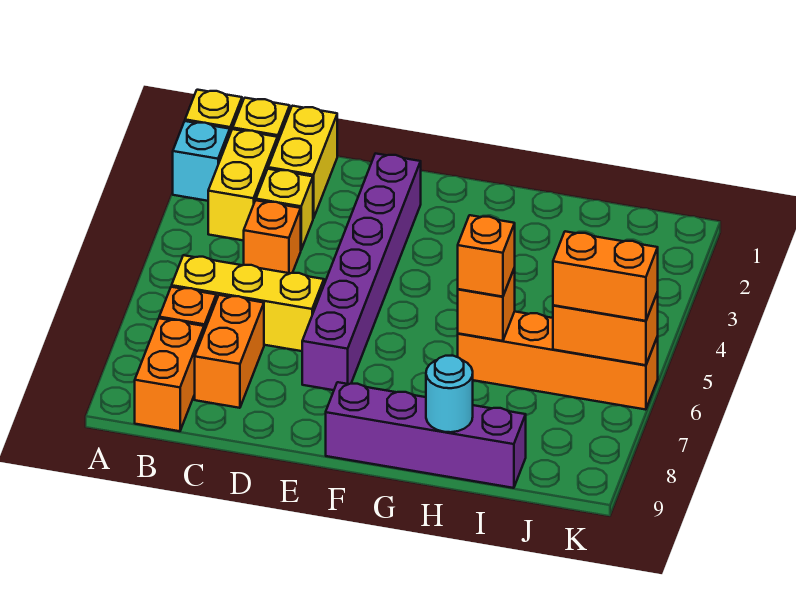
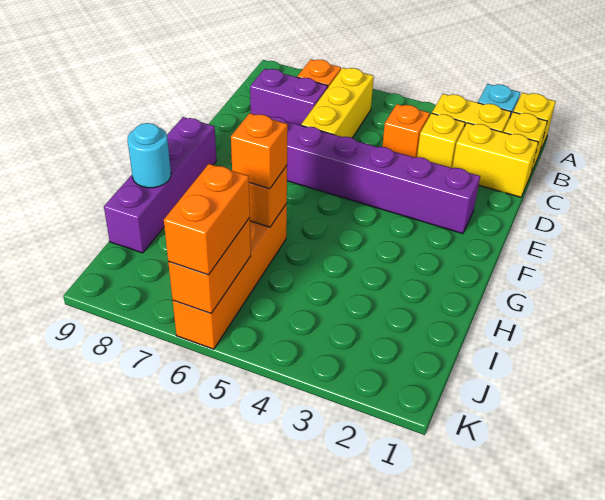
orange 1x2 brick [135,318,204,431] -> none
orange 1x2 brick [195,295,264,408] -> purple 1x2 brick [250,69,328,125]

